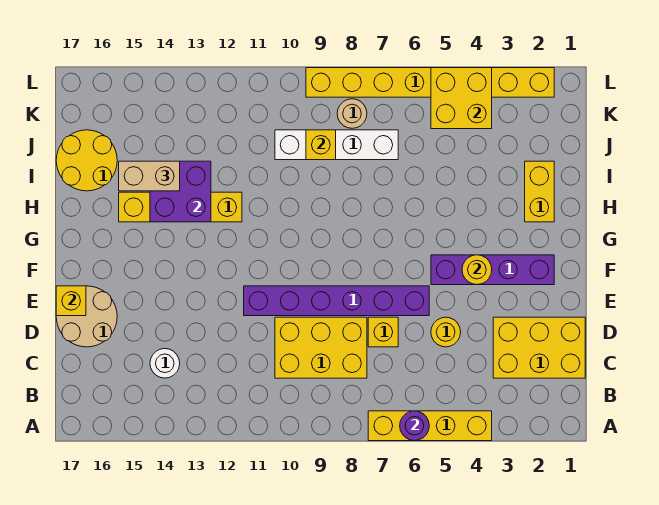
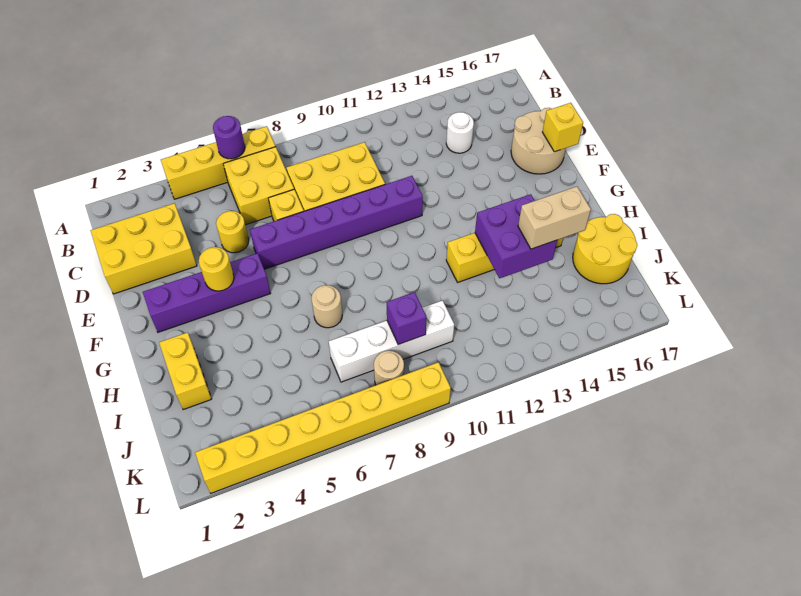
none -> tan 1x1 round brick [311,285,342,328]
yellow 1x1 brick [306,130,336,160] -> purple 1x1 brick [387,292,427,345]
yellow 2x2 brick [431,68,492,129] -> yellow 2x2 brick moved to [224,147,294,225]

